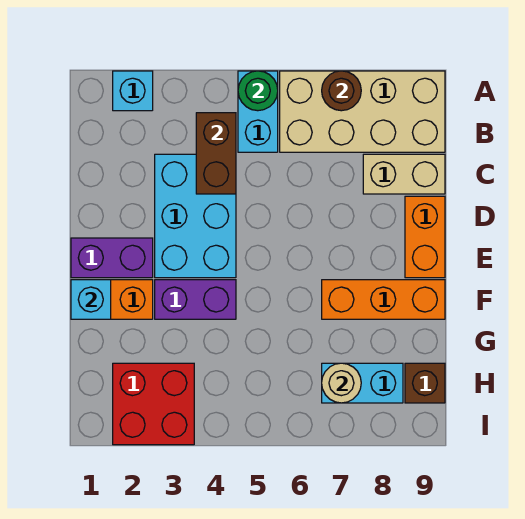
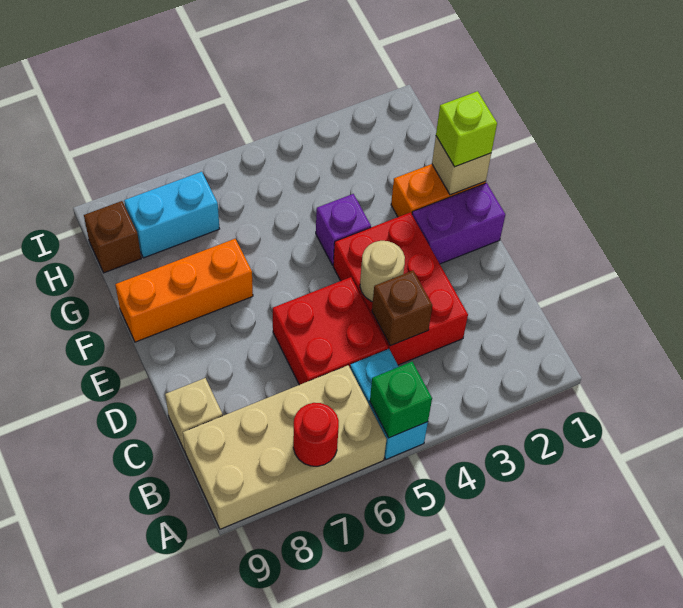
cyan 1x1 brick [113,71,153,111] -> none
green 1x1 round brick [238,71,278,111] -> green 1x1 brick [370,362,432,438]
brown 1x1 round brick [322,71,361,111] -> red 1x1 round brick [293,403,339,466]
brown 1x2 brick [196,113,236,194] -> brown 1x1 brick [372,271,432,346]
cyan 2x3 brick [155,154,236,278] -> red 2x3 brick [333,212,468,365]
tan 1x2 brick [363,154,445,194] -> tan 1x1 brick [165,378,223,451]
orange 1x2 brick [405,196,445,278] -> none
cyan 1x1 brick [71,280,111,319] -> tan 1x1 brick [432,136,491,195]
none -> lime 1x1 brick [436,91,497,167]
purple 1x2 brick [155,280,236,319] -> purple 1x1 brick [316,194,371,265]
red 2x2 brick [113,363,194,445] -> red 2x2 brick moved to [273,277,388,385]
tan 1x1 round brick [322,363,361,403] -> tan 1x1 round brick moved to [360,241,405,302]

